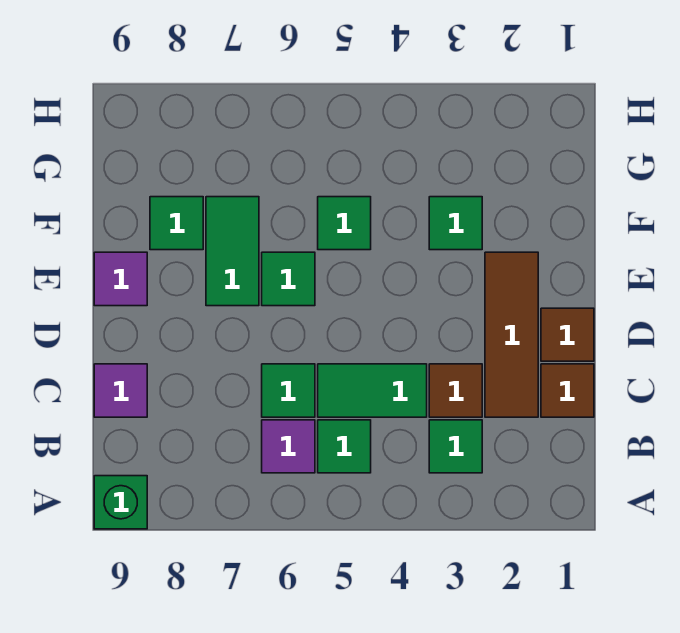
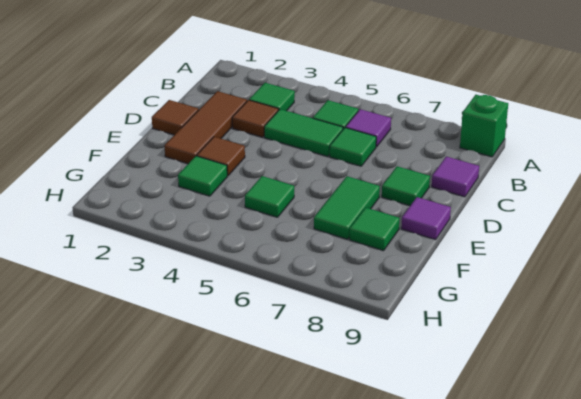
brown 1x1 tile [541,364,594,417] -> brown 1x1 tile moved to [197,137,245,176]
green 1x1 tile [262,252,315,306] -> green 1x1 tile moved to [382,166,430,206]

